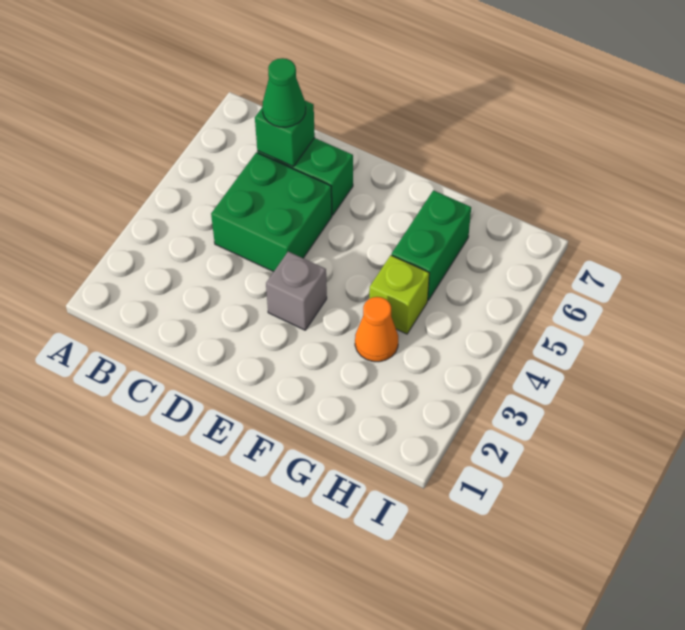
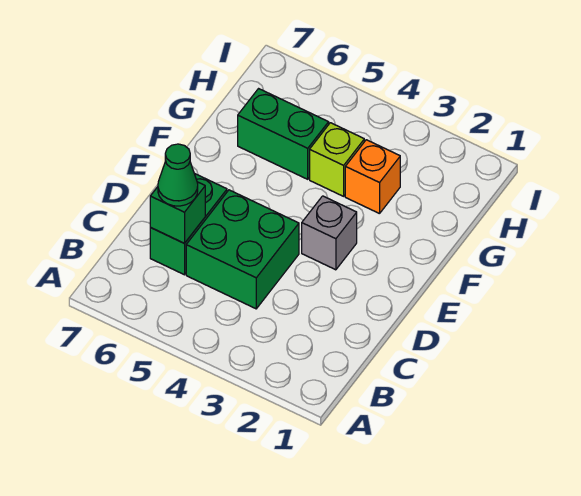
orange 1x1 cone [355,297,398,362] -> orange 1x1 brick [345,140,400,214]

